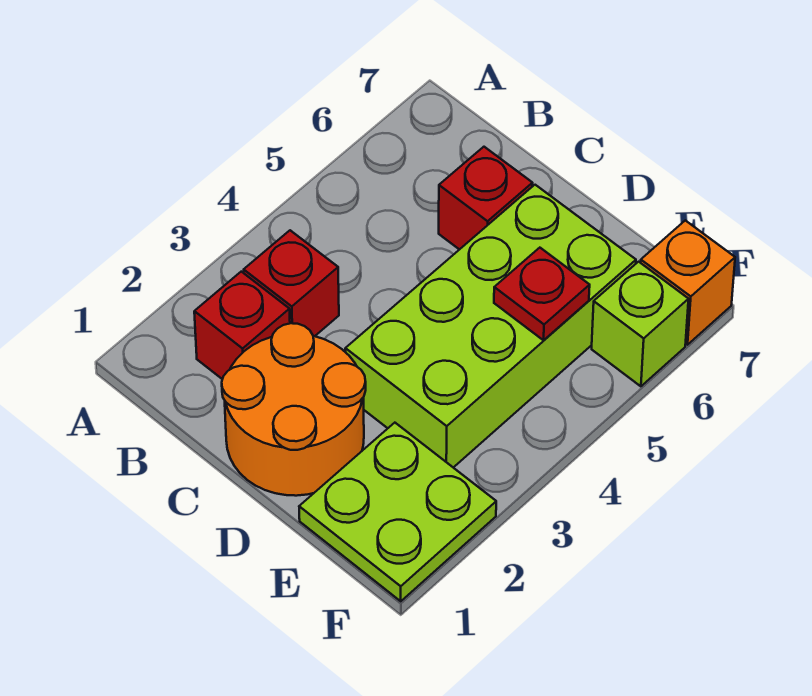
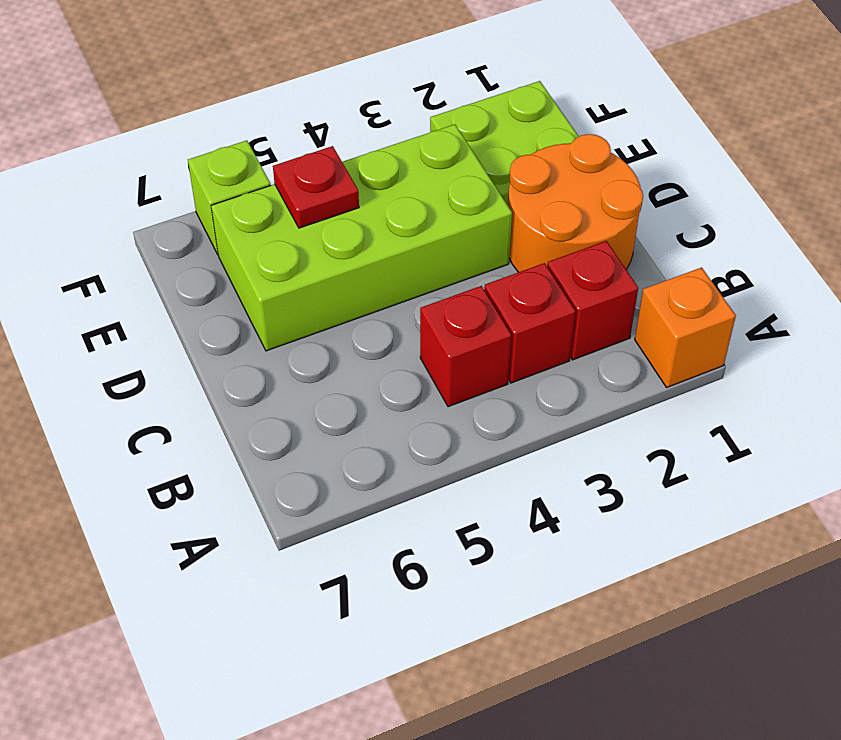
red 1x1 brick [439,147,533,250] -> red 1x1 brick moved to [420,286,511,407]
orange 1x1 brick [641,220,735,345] -> orange 1x1 brick moved to [635,267,736,387]

